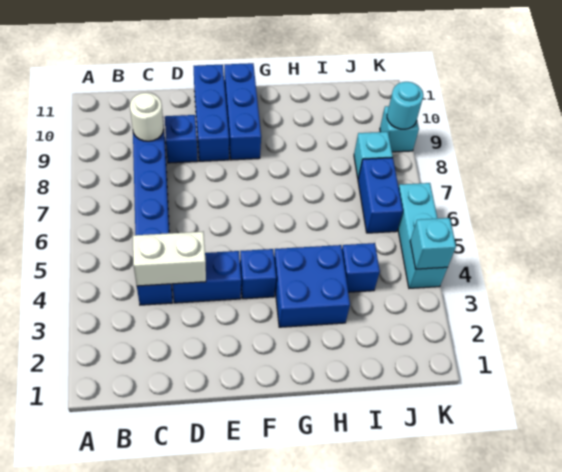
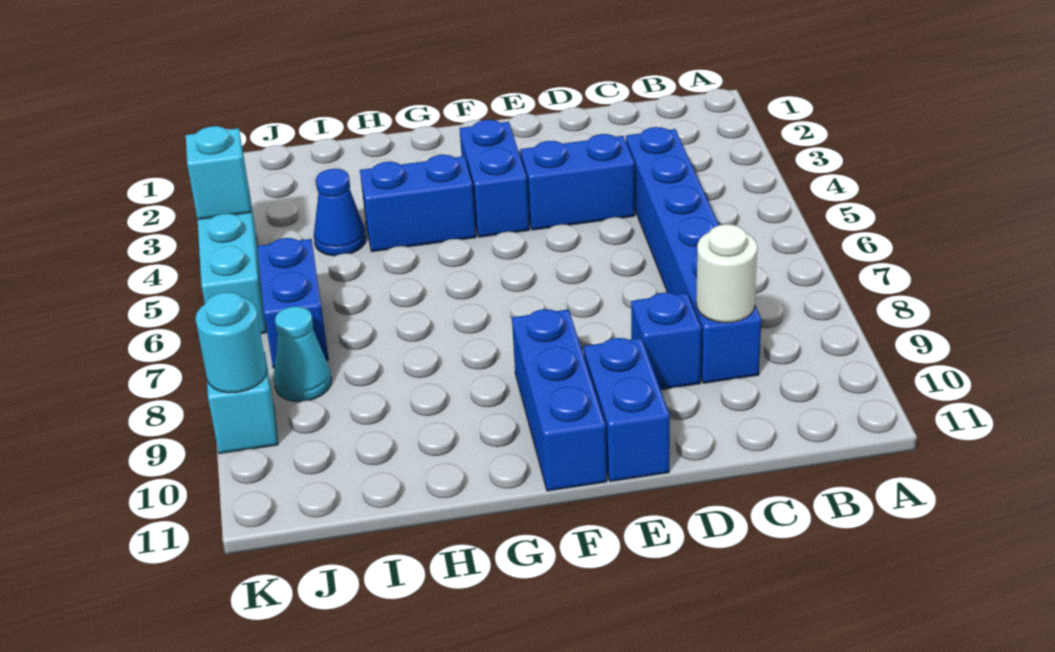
white 1x2 brick [133,232,206,286] -> none
blue 1x3 brick [194,65,229,161] -> blue 1x2 brick [584,338,670,482]
blue 1x1 brick [240,249,276,299] -> blue 1x2 brick [460,120,529,237]
blue 2x2 brick [274,245,350,327] -> blue 1x2 brick [360,155,476,252]
blue 1x1 brick [342,243,380,292] -> blue 1x1 cone [314,169,366,256]
cyan 1x1 brick [354,132,393,178] -> cyan 1x1 cone [274,306,331,402]

